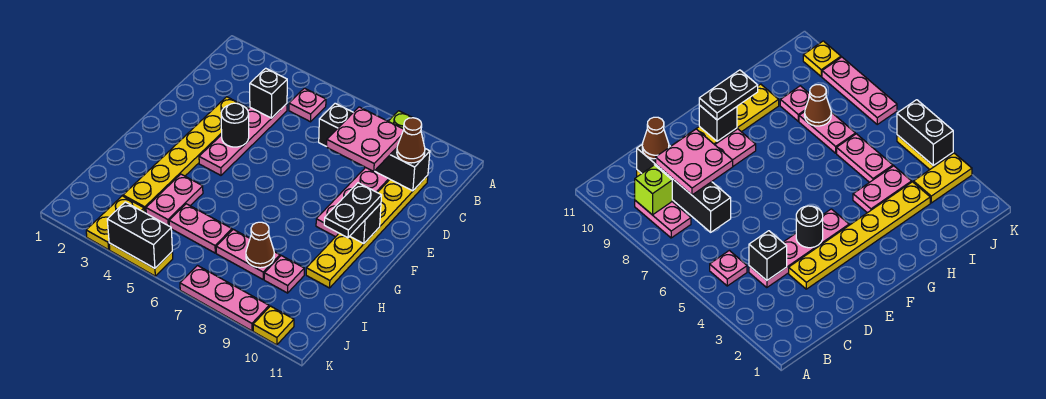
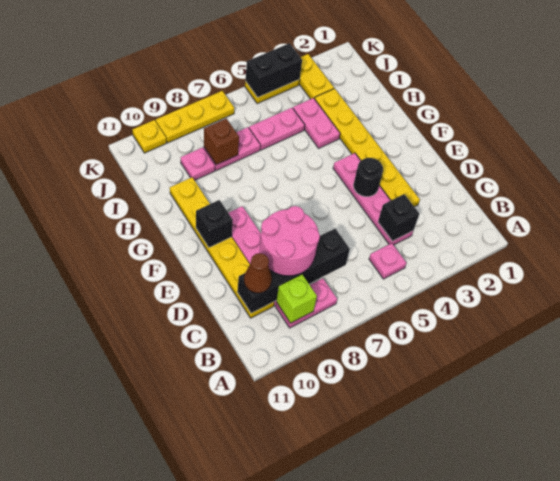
pink 2x2 plate [327,107,404,171] -> pink 2x2 round brick [260,206,320,276]
black 1x2 plate [324,183,382,238] -> none
brown 1x1 cone [246,222,274,268] -> brown 1x1 brick [204,119,239,165]
pink 1x3 plate [180,266,269,331] -> yellow 1x3 plate [156,91,234,143]

